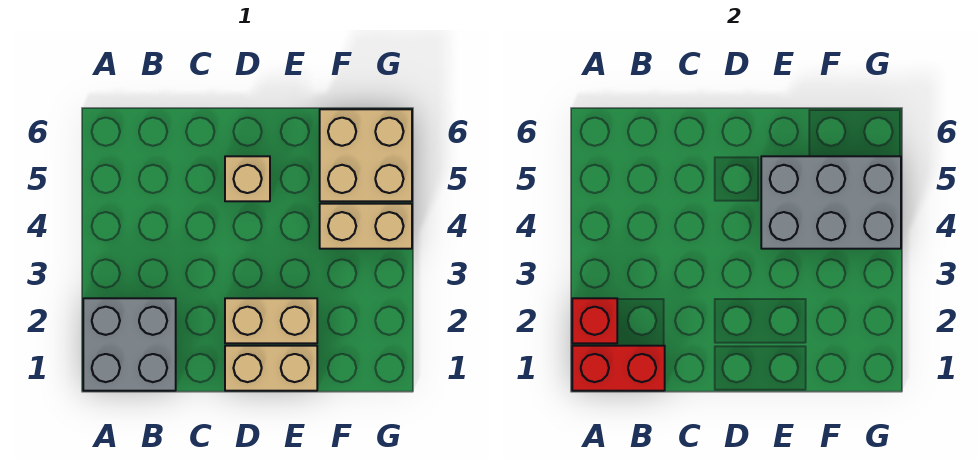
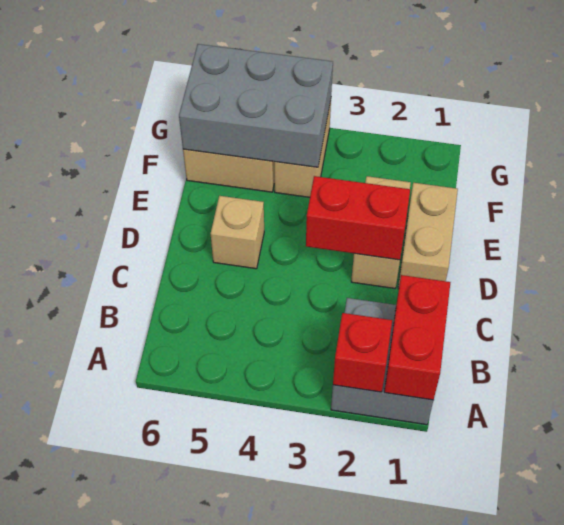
none -> red 1x2 brick [306,176,410,260]
grey 2x3 brick [761,156,901,249] -> grey 2x3 brick turned to [179,44,333,167]

